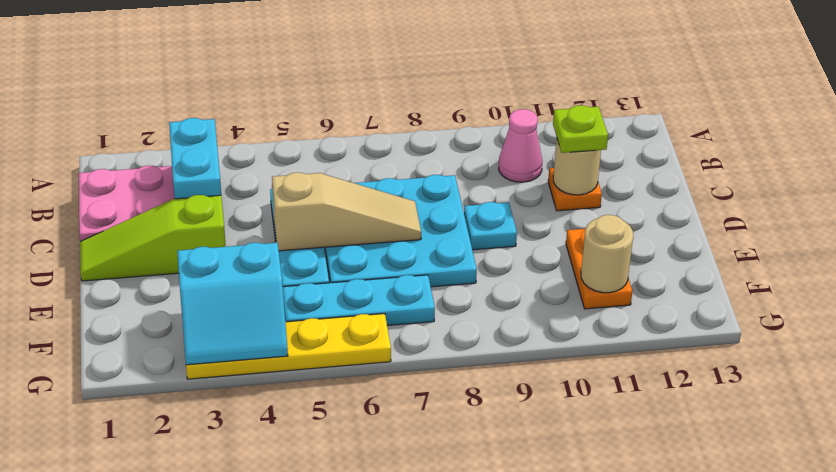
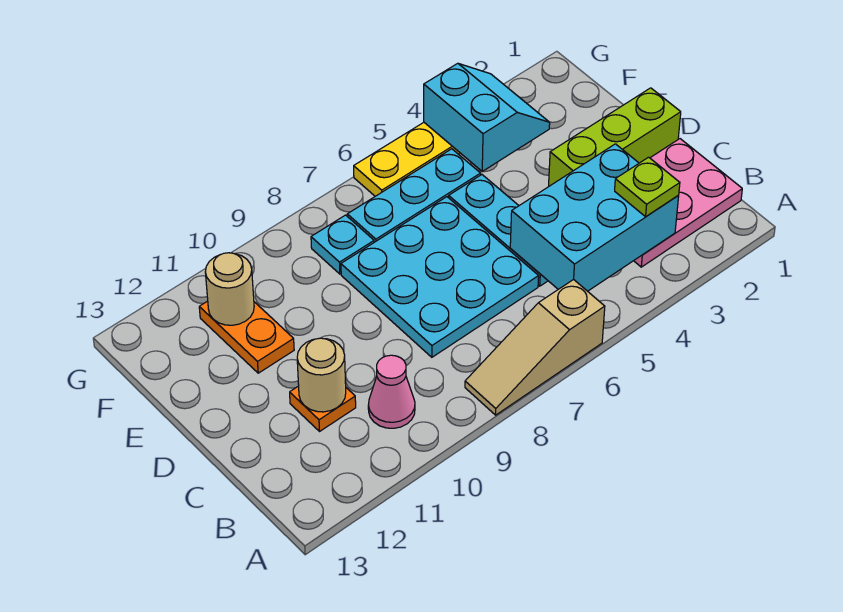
cyan 1x2 brick [169,118,221,199] -> cyan 2x3 brick [510,144,679,291]
lime 1x1 plate [553,105,608,153] -> lime 1x1 plate moved to [615,157,680,217]
lime 1x3 slope [80,195,226,281] -> lime 1x3 brick [549,88,681,186]
tan 1x3 slope [272,172,421,251] -> tan 1x3 slope moved to [465,279,605,415]
cyan 1x1 plate [464,202,517,250] -> cyan 1x1 plate moved to [311,215,374,274]
cyan 2x2 slope [177,243,288,365] -> cyan 2x2 slope turned to [424,63,550,171]

